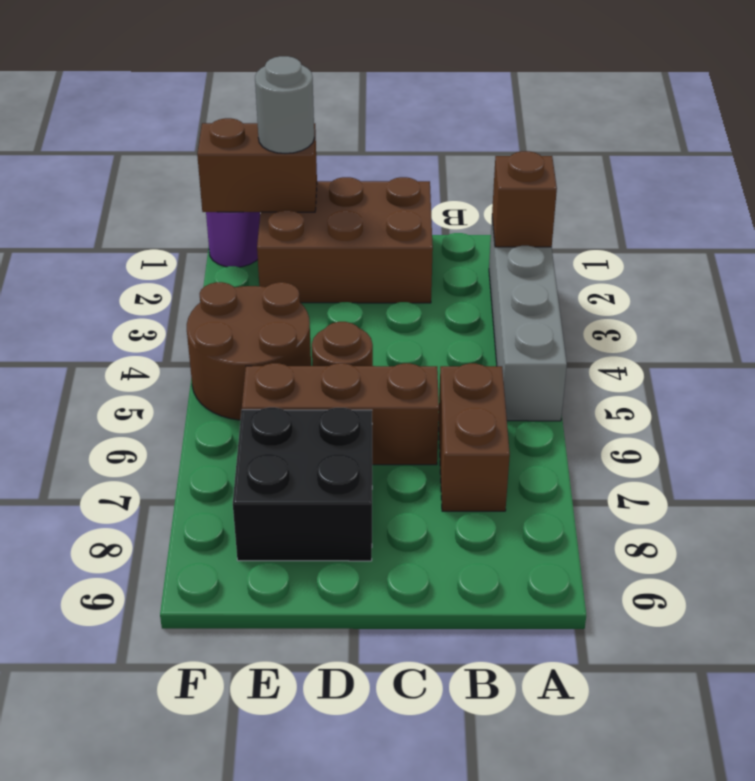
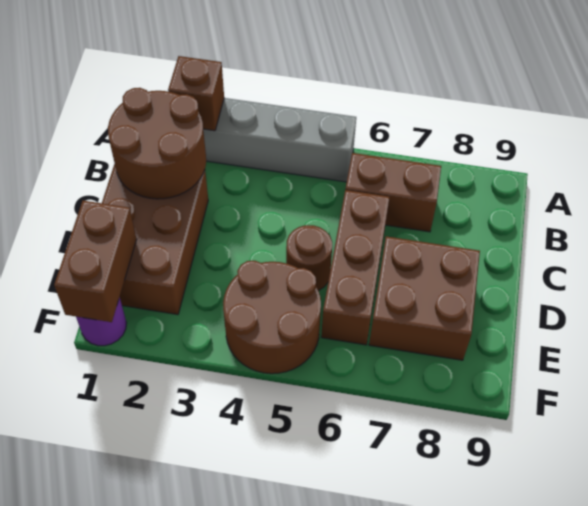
none -> brown 2x2 round brick [108,88,206,199]
black 2x2 brick [233,407,372,561] -> brown 2x2 brick [369,236,480,360]
grey 1x1 round brick [255,56,314,154] -> none

